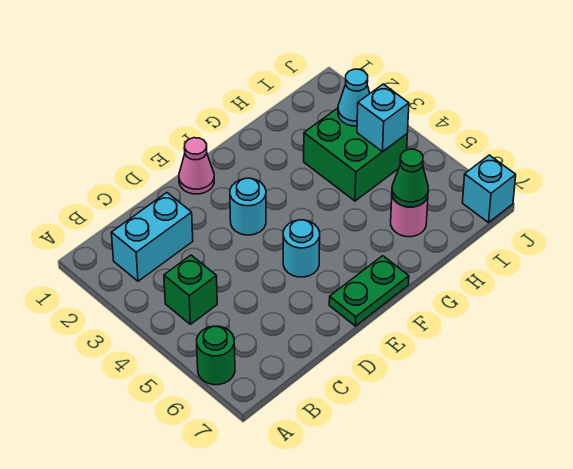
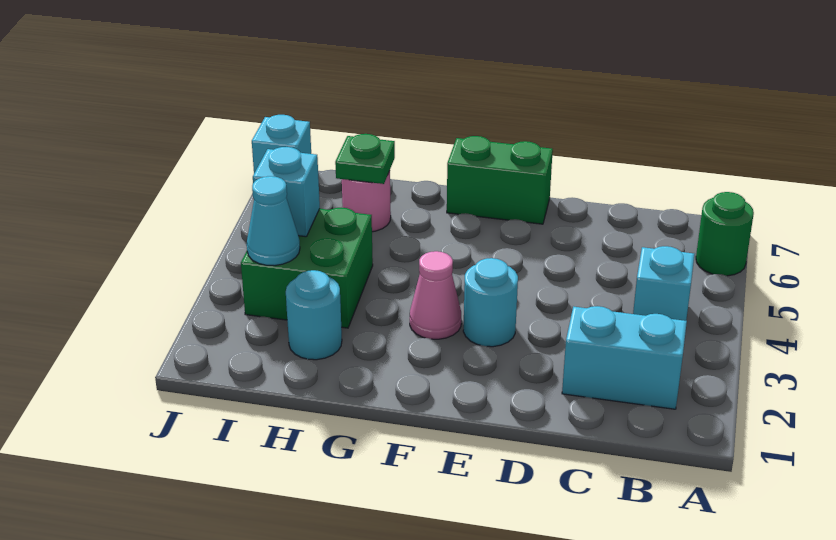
green 1x1 brick [164,255,217,324] -> cyan 1x1 brick [633,246,694,321]
pink 1x1 cone [179,138,214,194] -> pink 1x1 cone moved to [410,251,461,339]
cyan 1x1 round brick [283,220,320,277] -> cyan 1x1 round brick moved to [286,270,342,360]
green 1x2 plate [329,256,409,326] -> green 1x2 brick [447,136,553,224]
green 1x1 cone [392,149,428,207] -> green 1x1 plate [335,134,395,184]

